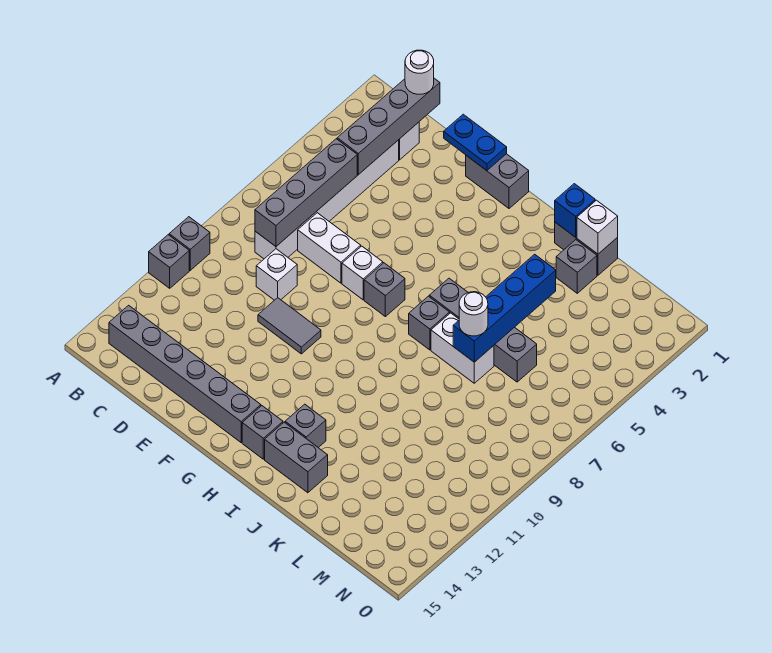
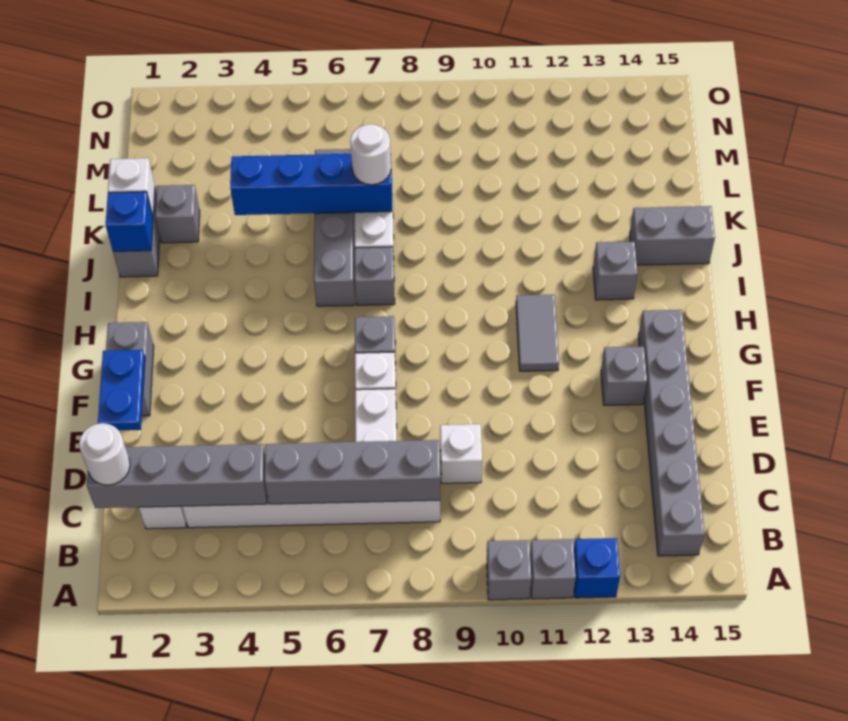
none -> blue 1x1 brick [574,538,620,598]
grey 1x2 tile [258,298,321,354] -> grey 1x2 tile moved to [516,295,559,371]
grey 1x1 brick [242,406,283,459] -> grey 1x1 brick moved to [601,346,647,405]
grey 1x2 brick [265,422,328,493] -> grey 1x2 brick turned to [630,206,715,265]

